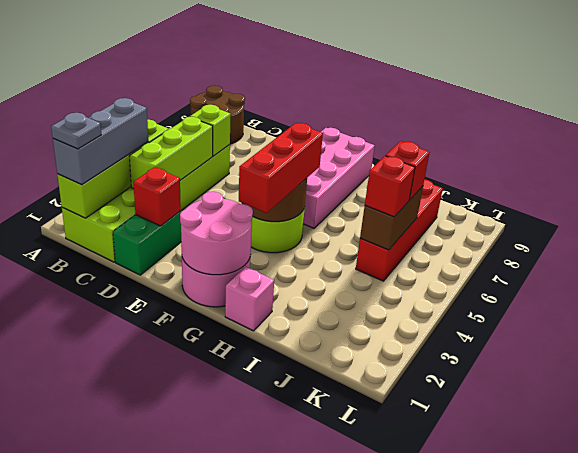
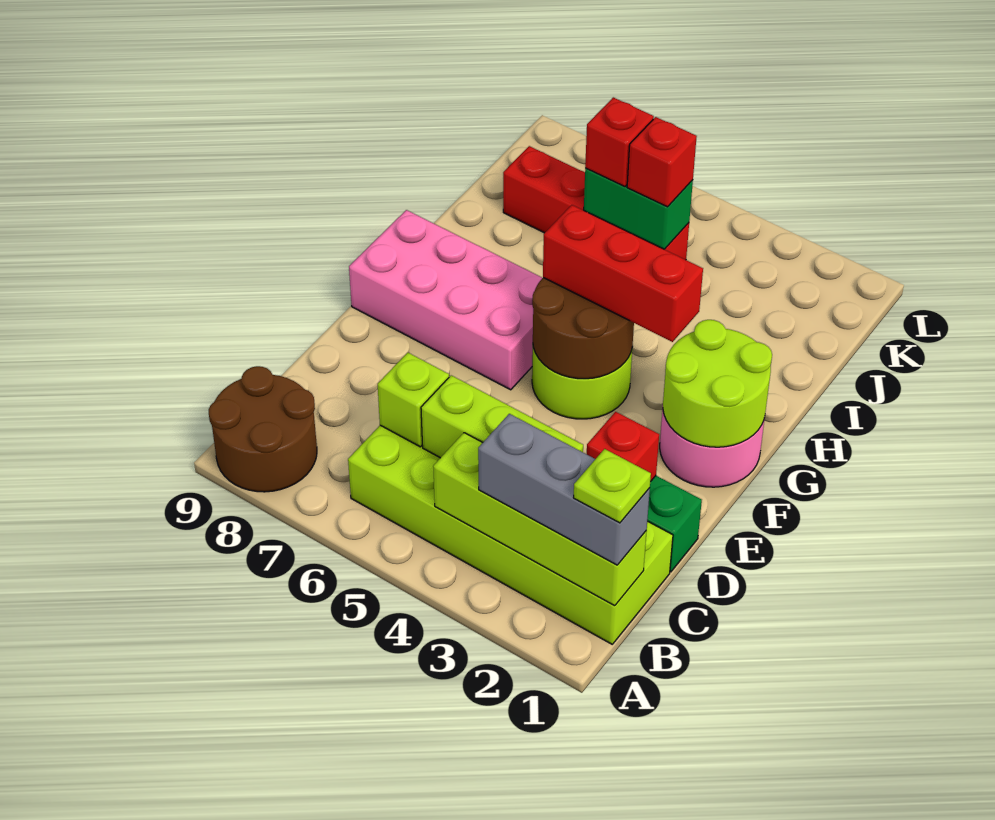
grey 1x1 plate [51,113,101,149] -> lime 1x1 plate [574,449,651,523]
pink 2x2 round brick [180,192,253,275] -> lime 2x2 round brick [663,320,772,447]
pink 1x1 brick [225,267,274,331] -> none
brown 1x2 brick [360,186,423,250] -> green 1x2 brick [584,168,693,249]

